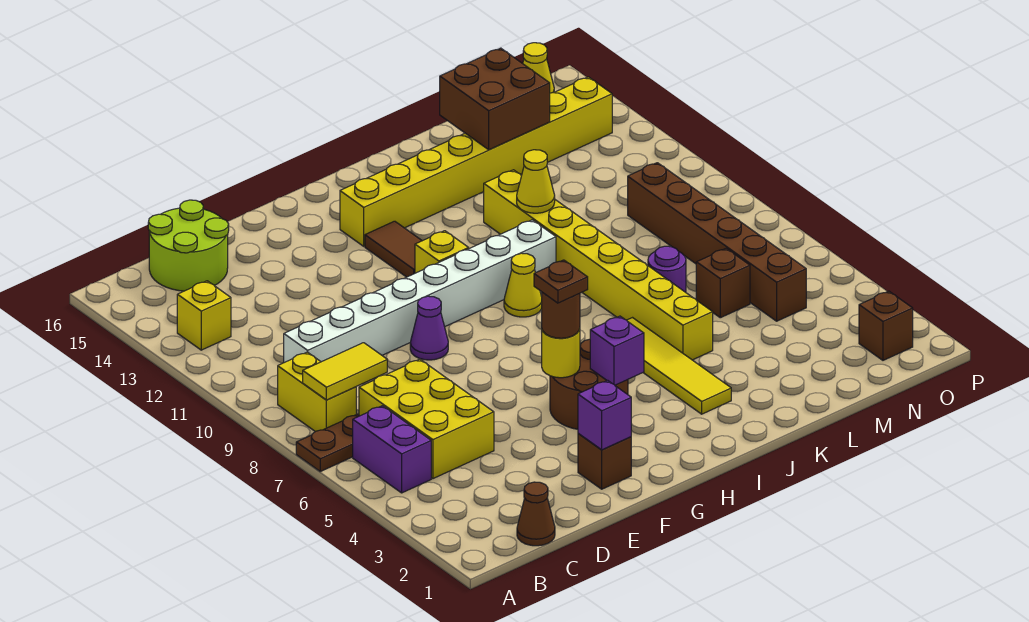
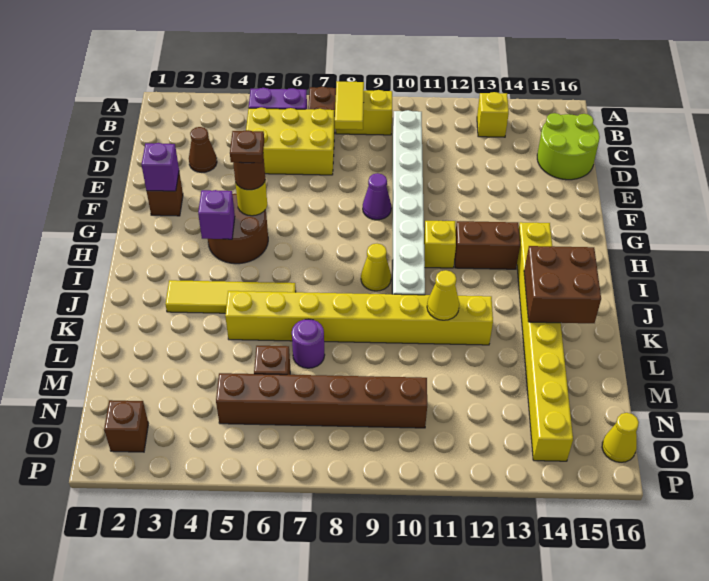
brown 1x1 cone [517,482,555,546] -> brown 1x1 cone moved to [189,127,217,172]
brown 1x2 tile [365,221,422,277] -> brown 1x2 brick [455,221,520,269]
brown 2x2 brick [440,48,550,150] -> brown 2x2 brick moved to [524,246,601,323]

